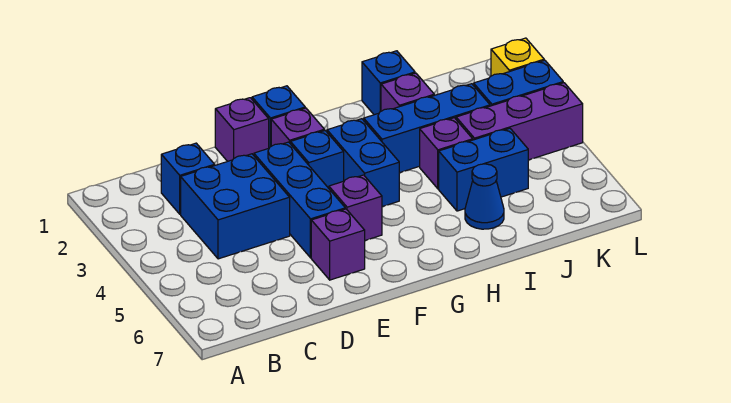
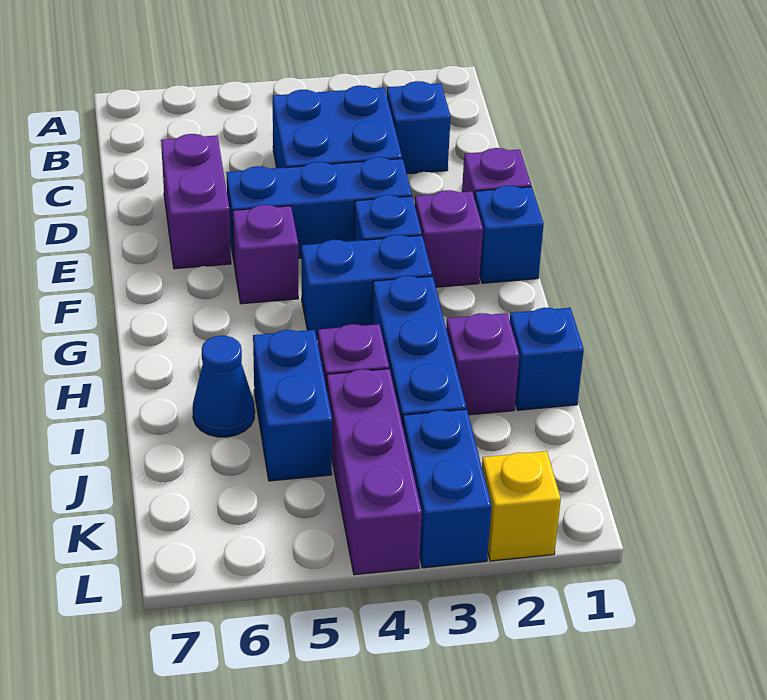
purple 1x1 brick [311,209,365,280] -> purple 1x2 brick [161,134,231,269]

